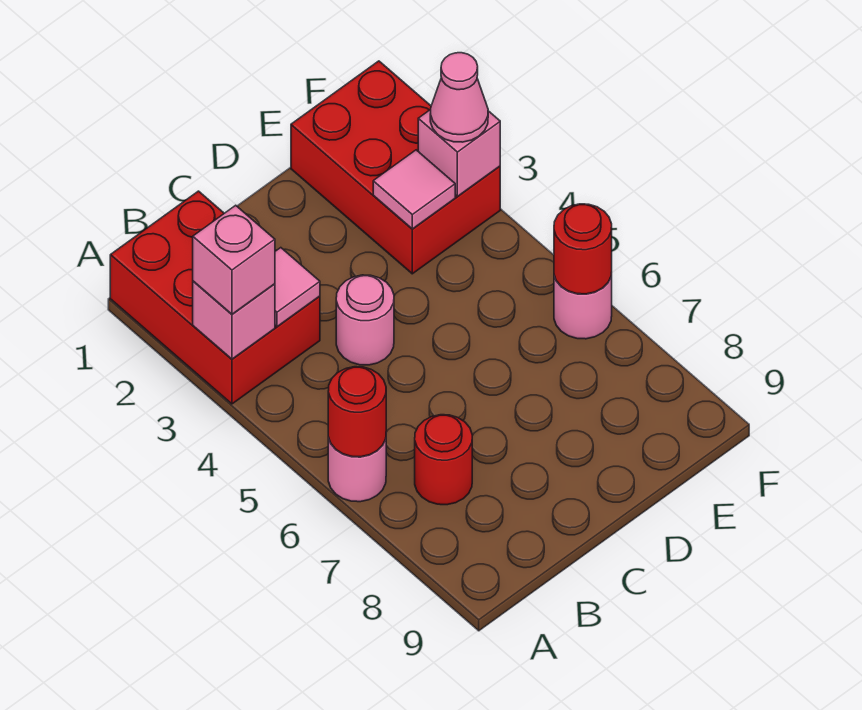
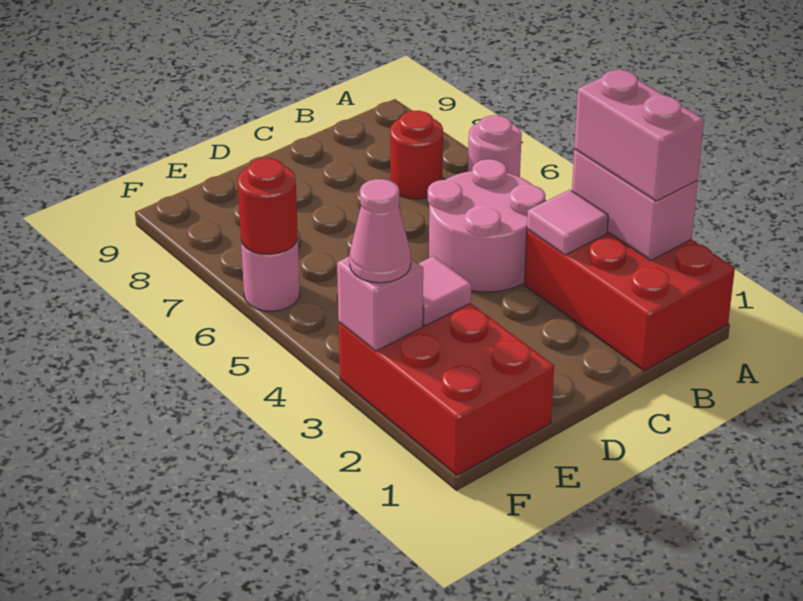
pink 1x1 brick [193,281,275,359] -> pink 1x2 brick [572,149,698,260]
pink 1x1 brick [193,205,275,314] -> pink 1x2 brick [574,69,704,201]
red 1x1 round brick [328,367,386,457] -> none
pink 1x1 round brick [336,275,394,365] -> pink 2x2 round brick [428,159,545,292]

